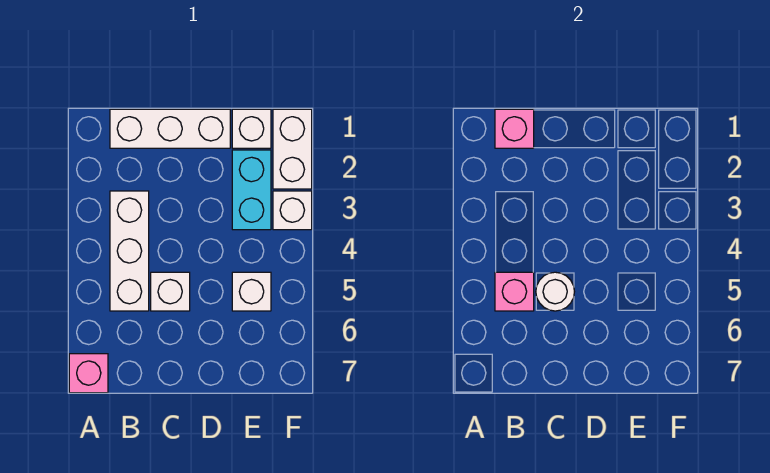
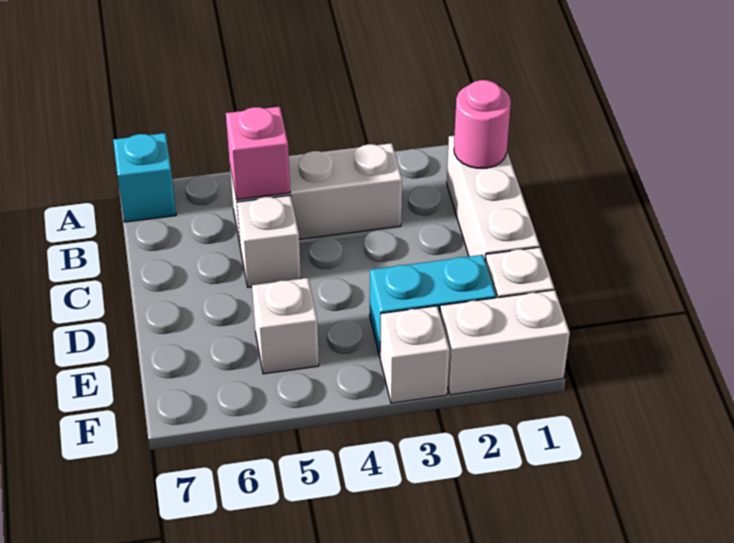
pink 1x1 brick [69,354,108,393] -> cyan 1x1 brick [113,133,176,222]
pink 1x1 brick [495,109,534,148] -> pink 1x1 round brick [454,80,511,168]
white 1x1 round brick [536,272,575,311] -> none

